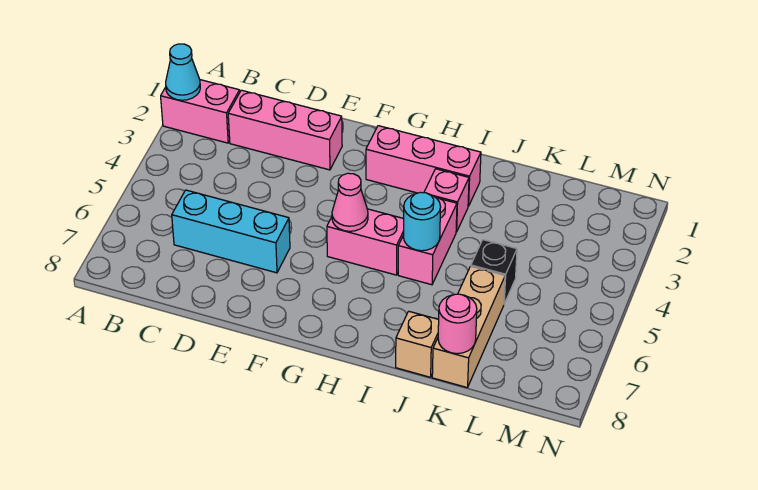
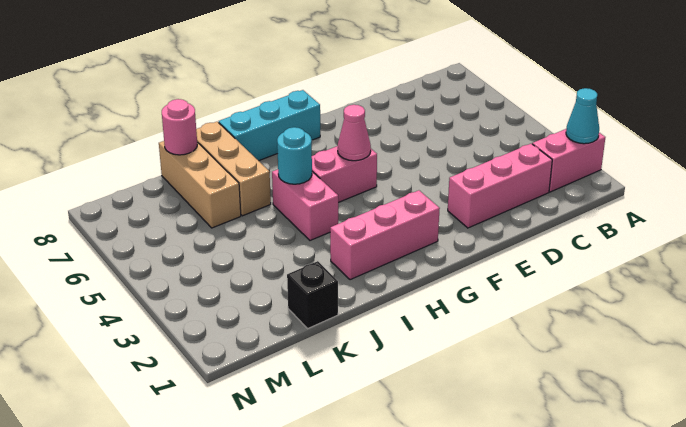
cyan 1x3 brick [172,190,290,273] -> cyan 1x3 brick moved to [219,90,320,161]
pink 1x1 brick [424,169,469,232] -> none
tan 1x1 brick [396,311,439,377] -> tan 1x3 brick [196,122,271,216]
black 1x1 brick [471,240,517,303] -> black 1x1 brick moved to [287,261,338,328]

